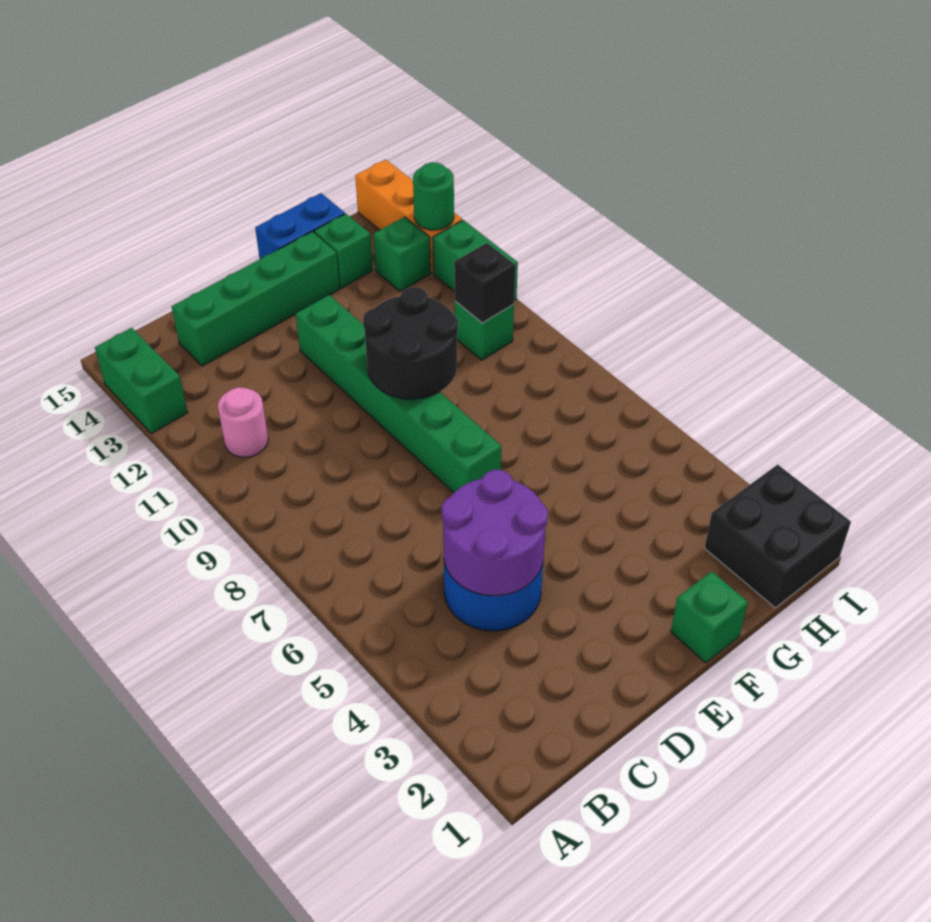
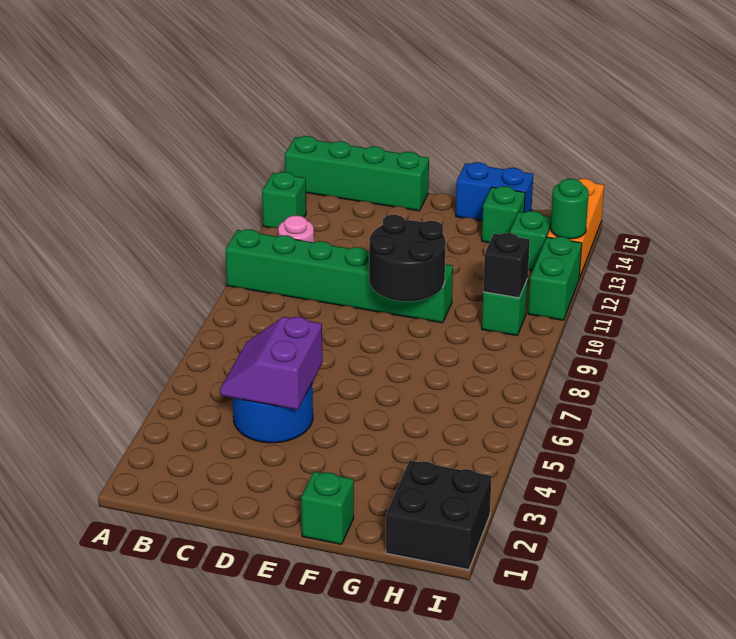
green 1x2 brick [95,328,188,433] -> green 1x1 brick [262,172,306,228]
purple 2x2 round brick [442,470,548,596] -> purple 2x2 slope [220,317,322,410]
green 1x4 brick [172,232,340,366] -> green 1x4 brick moved to [285,136,429,211]
green 1x6 brick [296,295,501,493] -> green 1x6 brick turned to [225,229,453,323]

